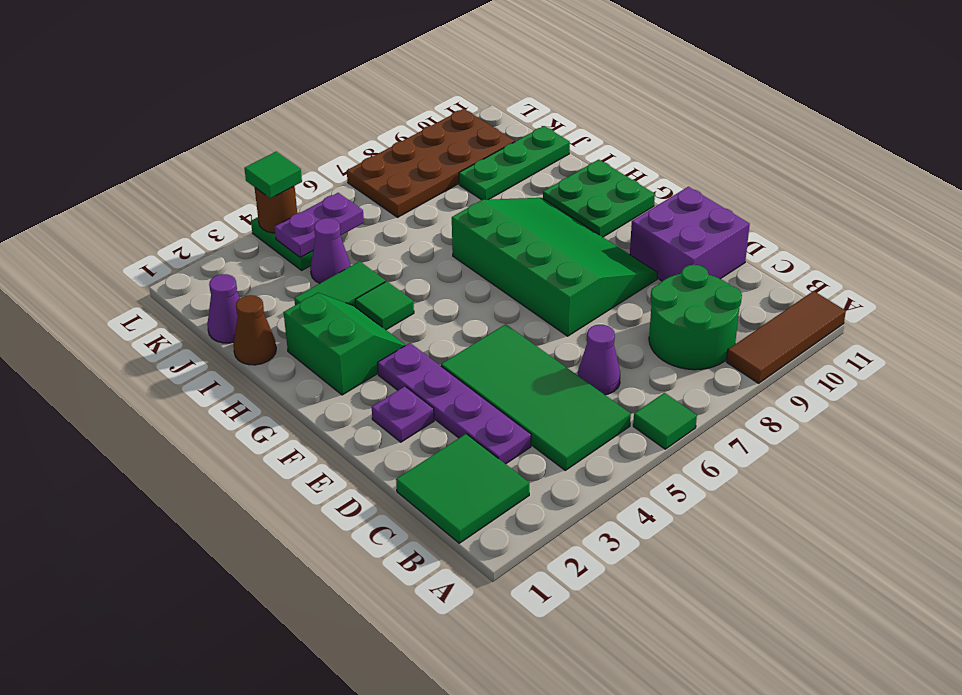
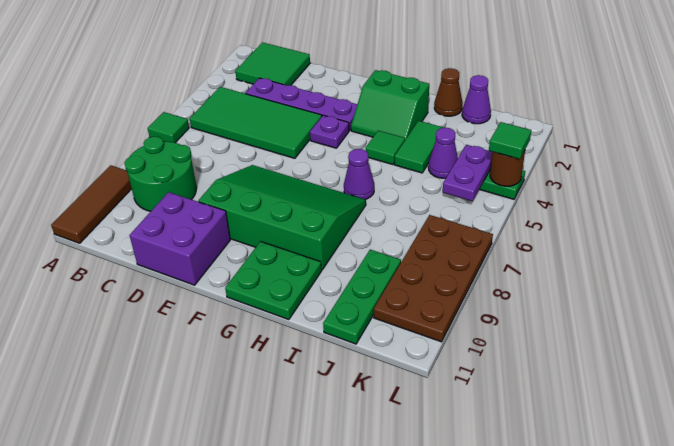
purple 1x1 cone [578,325,620,395] -> purple 1x1 cone moved to [344,149,374,199]
purple 1x1 plate [372,386,434,442] -> purple 1x1 plate moved to [310,115,349,148]
green 3x4 slope [452,198,657,336] -> green 3x4 slope turned to [198,165,366,270]

